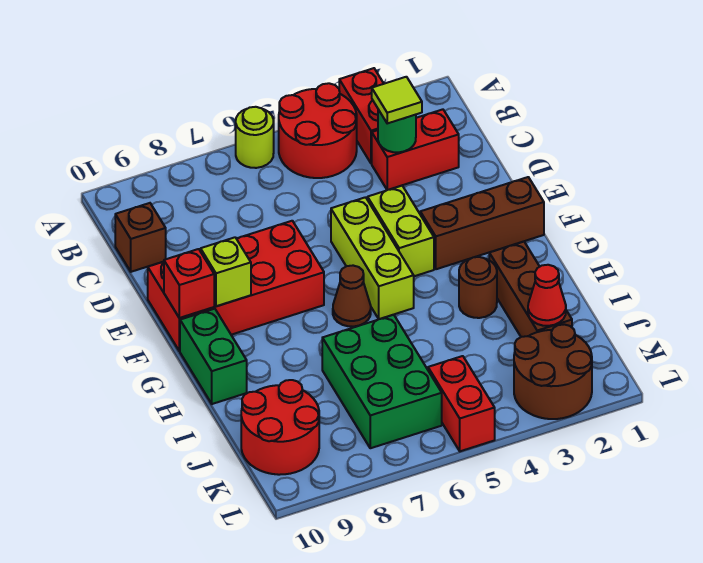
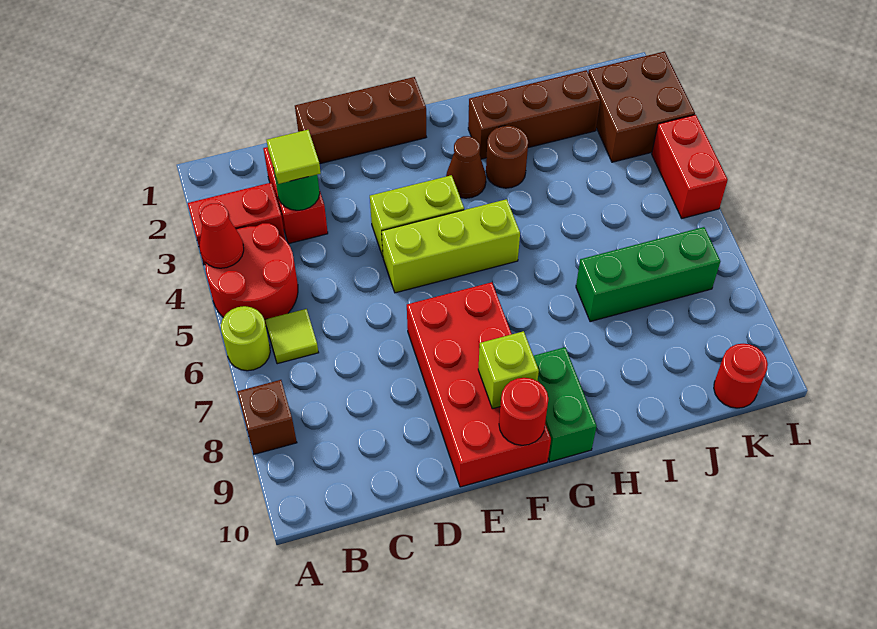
none -> lime 1x1 tile [265,309,319,364]
brown 1x1 brick [115,203,166,272] -> brown 1x1 brick moved to [237,380,297,454]
brown 1x3 brick [420,177,544,269] -> brown 1x3 brick turned to [295,77,426,164]
red 1x1 brick [164,249,214,318] -> red 1x1 round brick [499,378,548,445]
brown 1x1 cone [333,266,371,327] -> brown 1x1 cone moved to [446,136,486,198]
green 1x2 brick [180,309,247,404] -> green 1x2 brick turned to [534,347,597,462]
green 2x3 brick [322,315,442,448] -> green 1x3 brick [576,227,720,322]
red 1x1 cone [528,265,566,326] -> red 1x1 cone moved to [200,204,244,268]
red 2x2 round brick [241,380,319,475] -> red 1x1 round brick [714,344,768,408]
brown 2x2 round brick [514,324,592,419] -> brown 2x2 brick [588,51,695,162]
red 1x2 brick [428,356,495,451] -> red 1x2 brick turned to [652,115,728,218]

